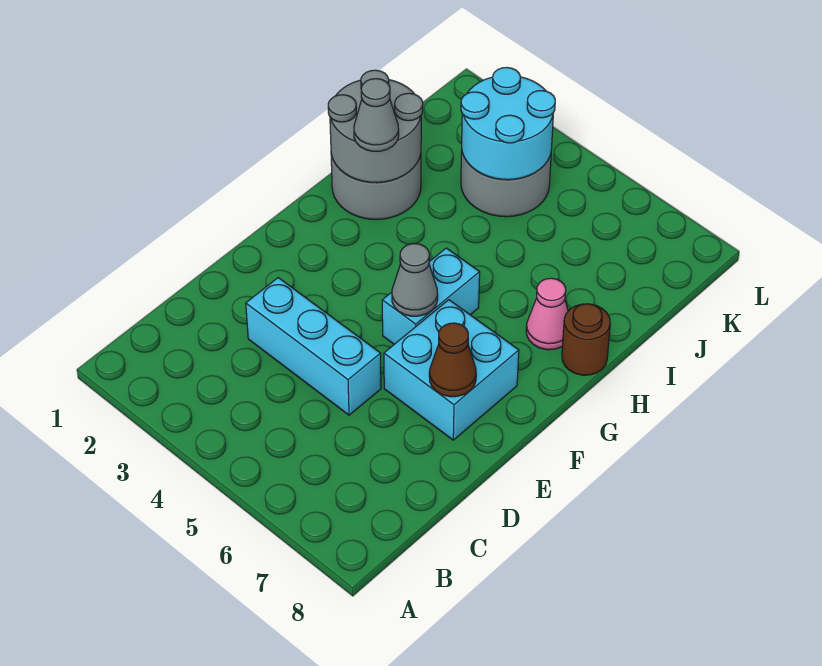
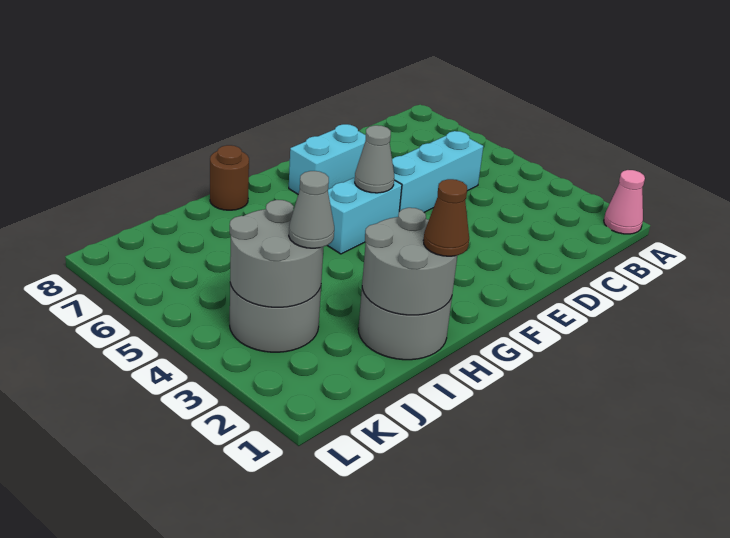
cyan 1x3 brick [246,278,381,415] -> cyan 1x3 brick turned to [392,131,483,212]
cyan 2x2 brick [384,300,519,440] -> cyan 1x2 brick [289,124,366,194]
brown 1x1 cone [429,323,476,397] -> brown 1x1 cone moved to [423,179,469,256]
grey 1x1 cone [354,79,399,151] -> grey 1x1 cone moved to [289,171,334,248]
pink 1x1 cone [526,278,568,350] -> pink 1x1 cone moved to [604,170,645,234]
cyan 2x2 round brick [461,68,555,180] -> grey 2x2 round brick [230,200,324,307]

